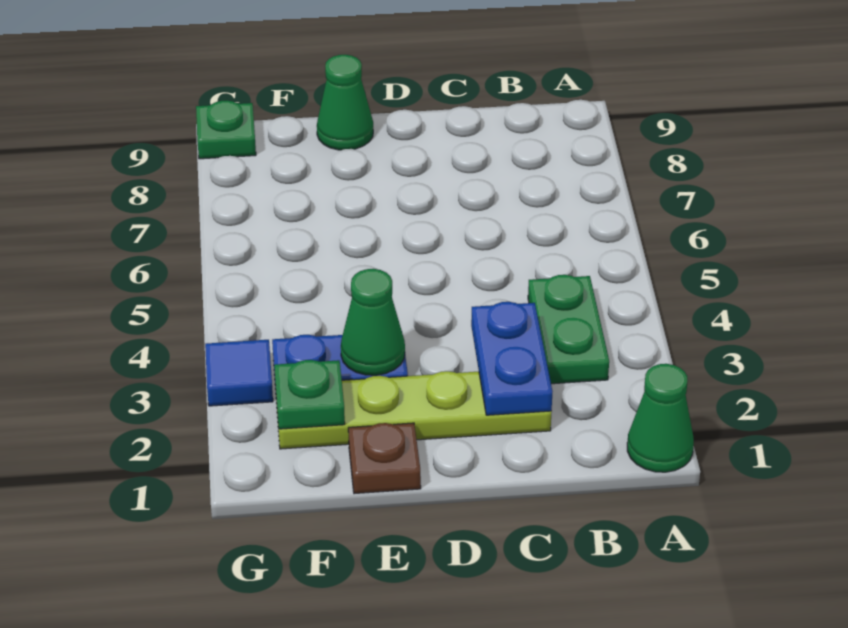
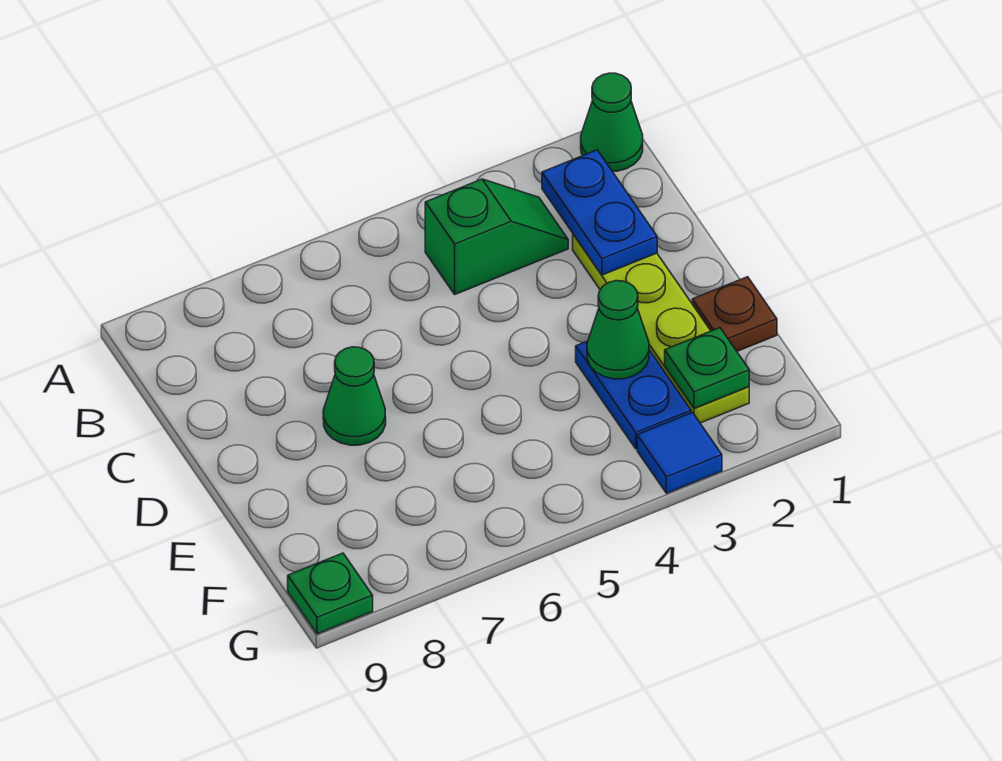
green 1x2 plate [528,275,609,384] -> green 1x2 slope [425,179,568,294]
blue 1x2 plate [471,302,552,415] -> blue 1x2 plate turned to [542,150,657,275]
green 1x1 cone [317,55,373,150] -> green 1x1 cone moved to [323,347,386,445]

